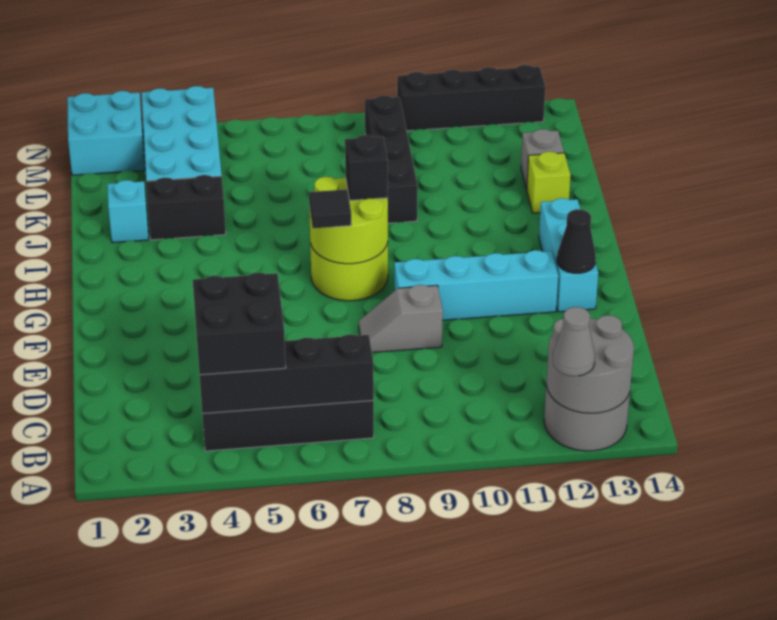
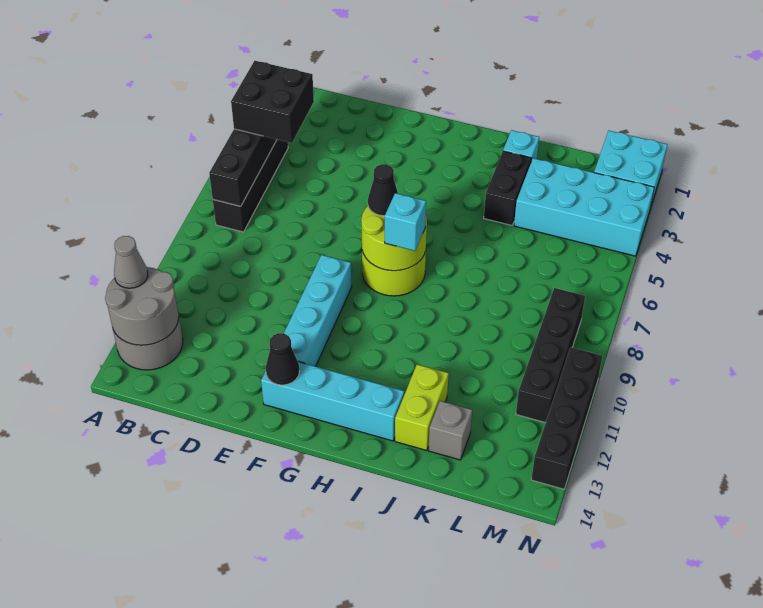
grey 1x2 slope [359,285,443,352] -> none
cyan 1x3 brick [539,198,598,312] -> cyan 1x4 brick [261,362,404,441]
black 1x1 tile [309,189,351,228] -> black 1x1 cone [368,164,398,216]
black 1x1 brick [345,135,388,201] -> cyan 1x1 brick [385,193,426,251]
black 1x4 brick [365,95,418,223] -> black 1x4 brick turned to [516,288,585,423]
lime 1x1 brick [527,152,571,213] -> lime 1x2 brick [395,364,449,451]

